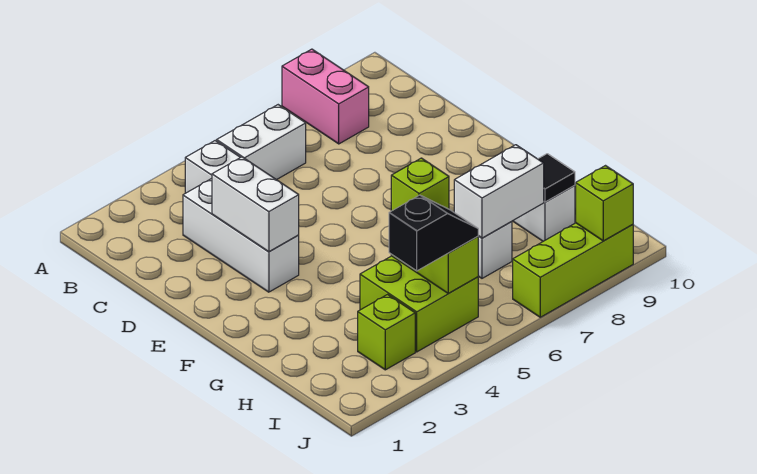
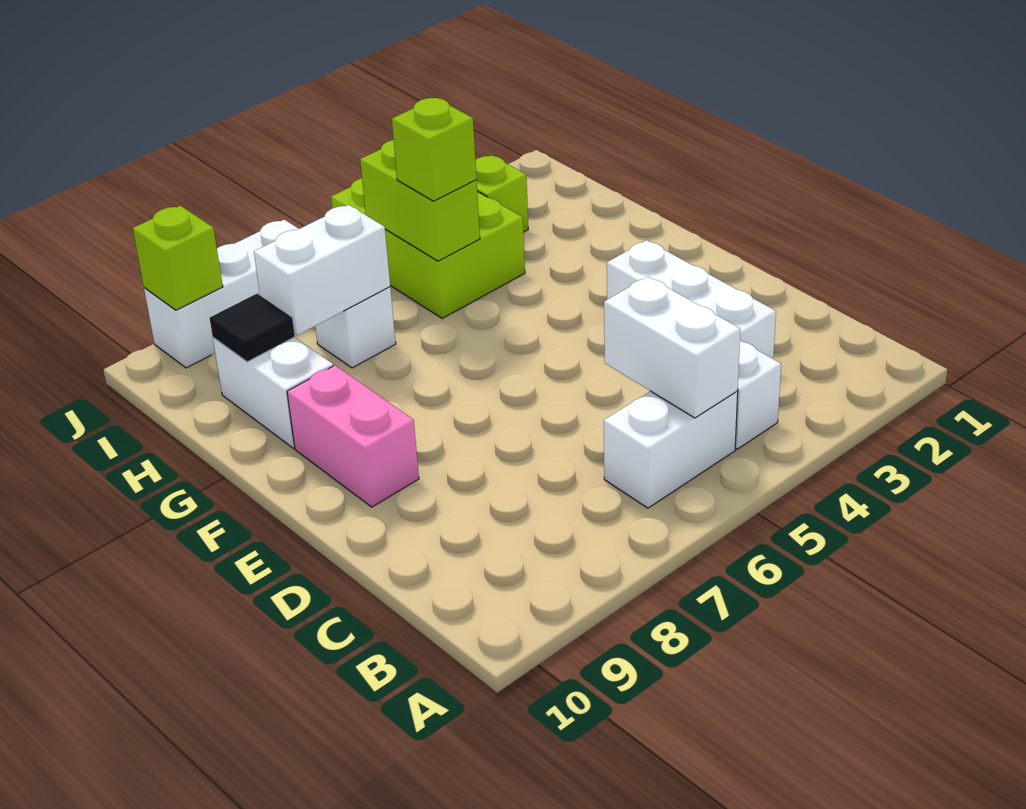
pink 1x2 brick [282,49,369,144] -> pink 1x2 brick moved to [287,365,419,507]
white 1x2 brick [212,157,299,252] -> white 1x2 brick moved to [604,277,740,418]
lime 2x2 brick [360,256,478,352] -> lime 2x3 brick [331,178,525,318]
black 1x2 slope [389,195,478,271] -> none
lime 1x3 brick [513,223,633,317] -> white 1x3 brick [144,220,298,368]

